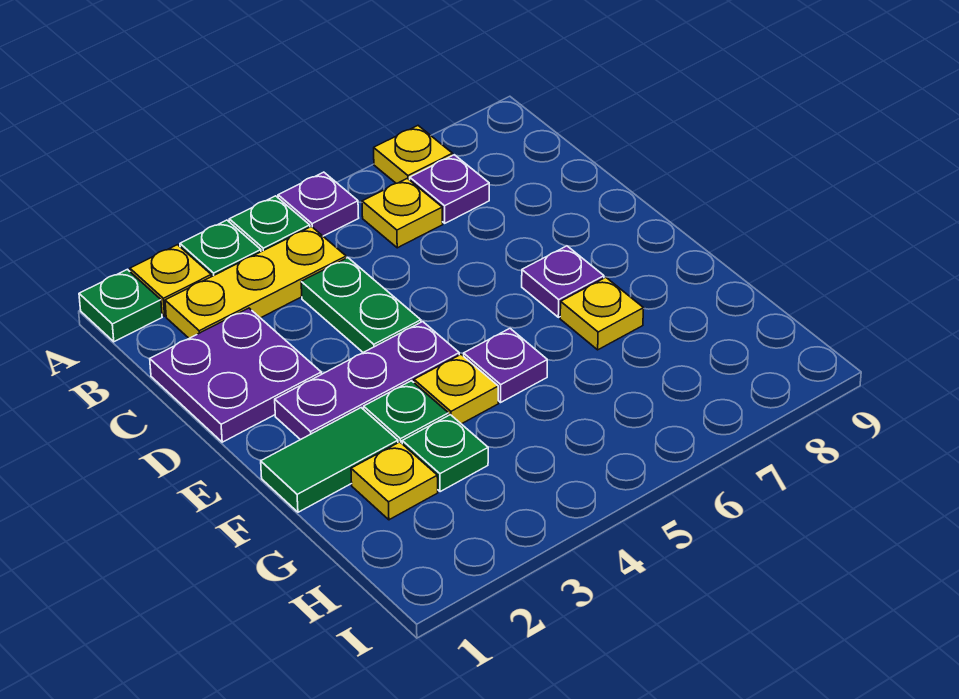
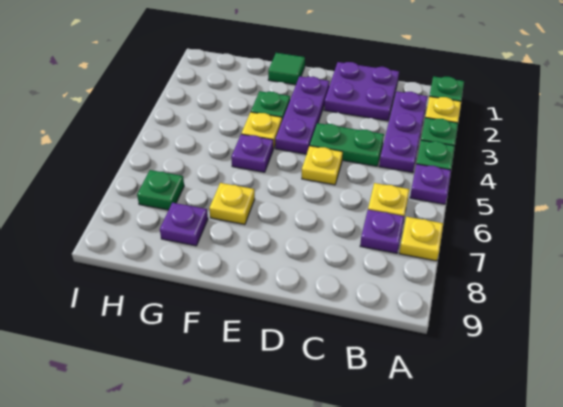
yellow 1x3 plate [165,227,346,338] -> purple 1x3 plate [379,91,428,173]
purple 1x1 plate [522,246,604,317] -> purple 1x1 plate moved to [160,203,208,246]
green 1x2 tile [261,408,398,512] -> green 1x1 tile [268,53,305,85]
yellow 1x1 plate [351,442,438,520] -> yellow 1x1 plate moved to [302,146,343,185]
green 1x1 plate [402,415,488,492] -> green 1x1 plate moved to [137,170,184,210]

